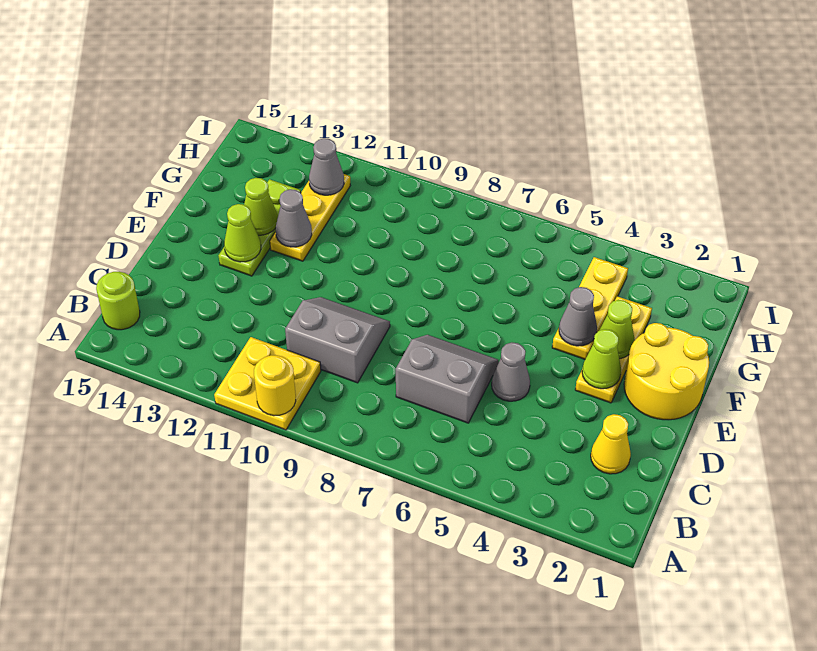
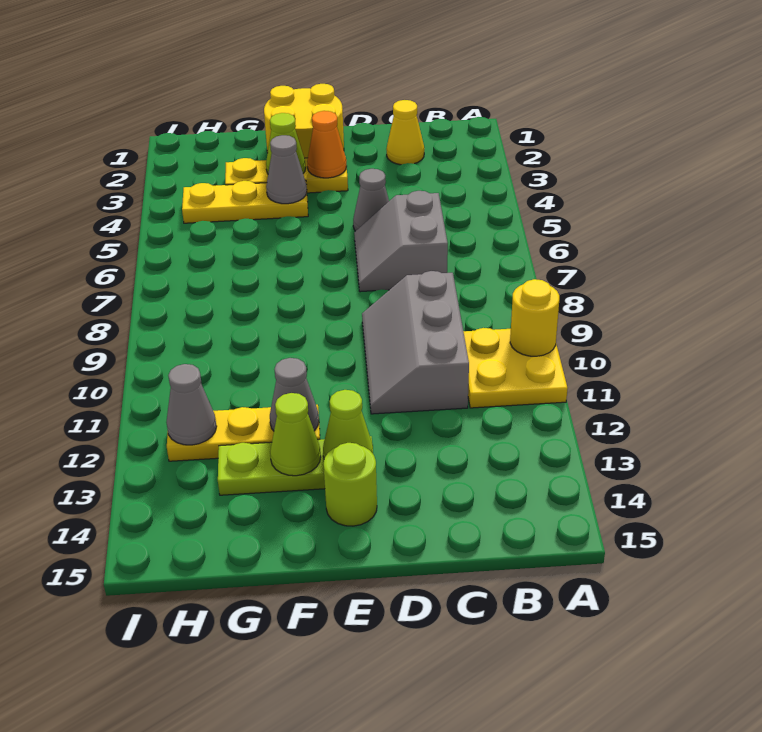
lime 1x1 round brick [96,272,140,330] -> lime 1x1 round brick moved to [324,443,377,526]
grey 2x2 slope [285,297,390,383] -> grey 2x3 slope [362,271,469,414]
lime 1x1 cone [582,329,621,389] -> orange 1x1 cone [307,111,347,178]

